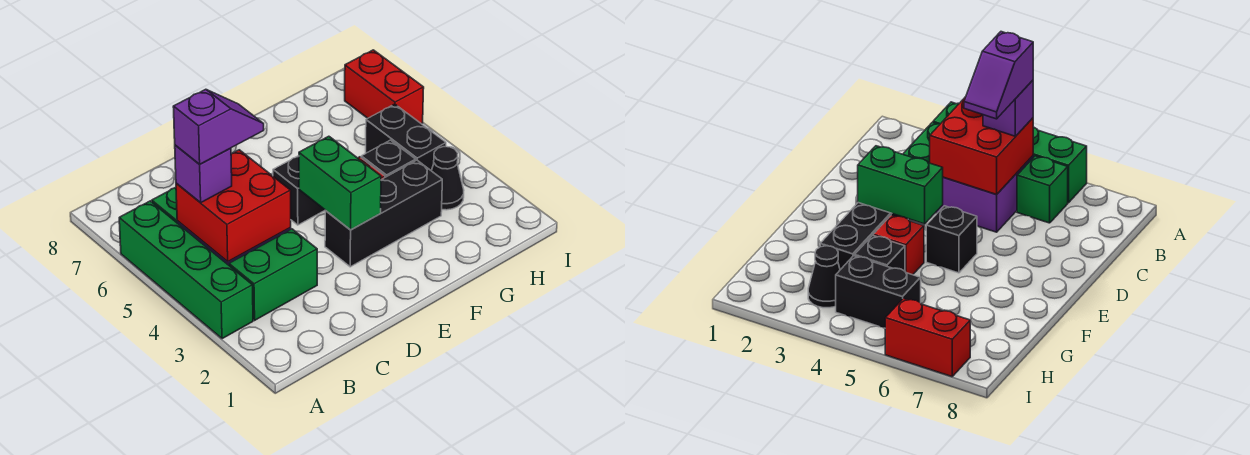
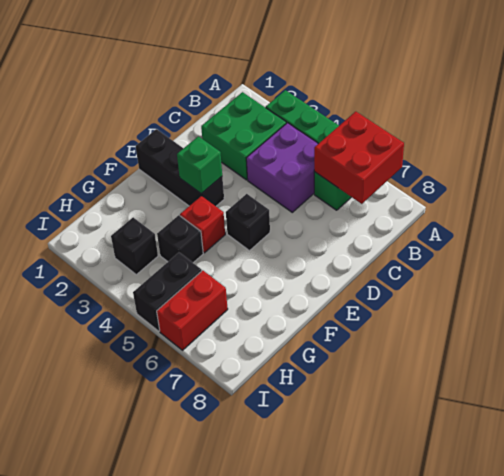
green 1x2 brick [229,229,317,320] -> green 2x2 brick [201,92,286,180]
red 2x2 brick [176,150,291,262] -> red 2x2 brick moved to [314,112,404,204]
purple 1x1 brick [175,145,232,203] -> none
purple 1x2 slope [173,89,264,164] -> none
black 1x3 brick [325,160,442,267] -> black 1x3 brick turned to [136,129,224,206]
green 1x2 brick [299,136,381,230] -> green 1x1 brick [177,136,222,194]
black 1x1 cone [432,147,464,210] -> black 1x1 brick [111,217,158,275]
black 1x2 brick [366,104,446,171] -> black 1x2 brick turned to [133,253,202,331]
red 1x2 brick [345,50,424,124] -> red 1x2 brick turned to [157,270,228,350]

